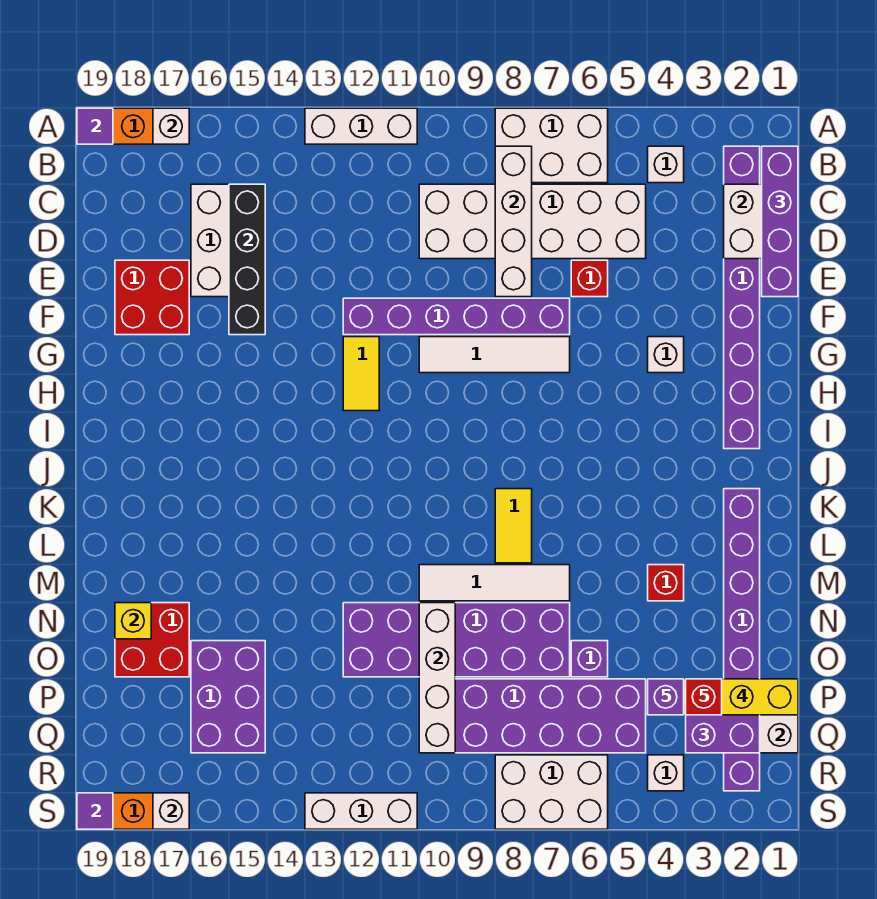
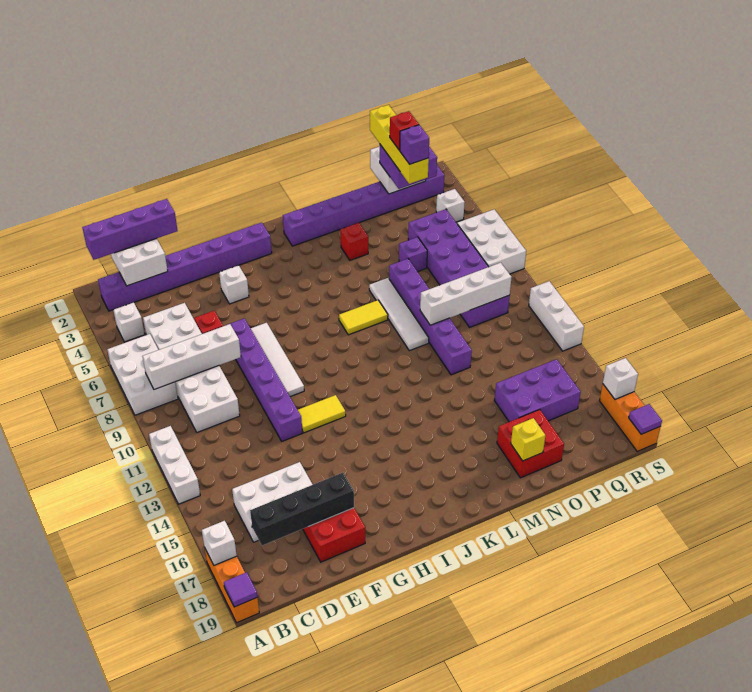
black 1x4 brick [229,184,265,335] -> black 1x4 brick moved to [250,473,354,546]
purple 2x6 brick [343,603,570,677] -> purple 1x6 brick [389,259,472,375]

